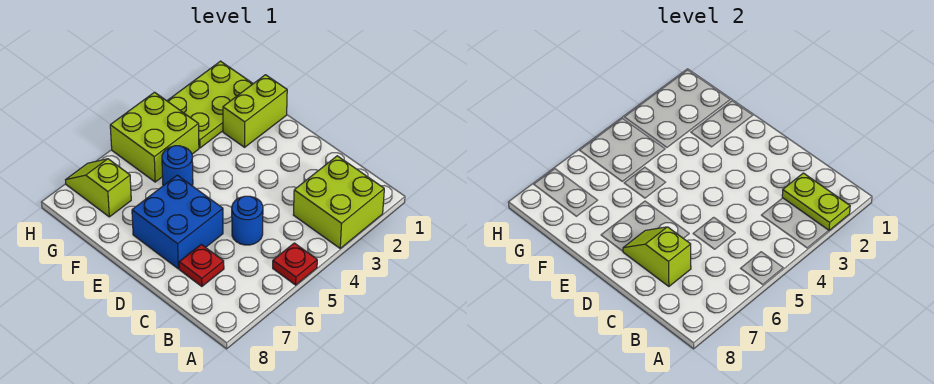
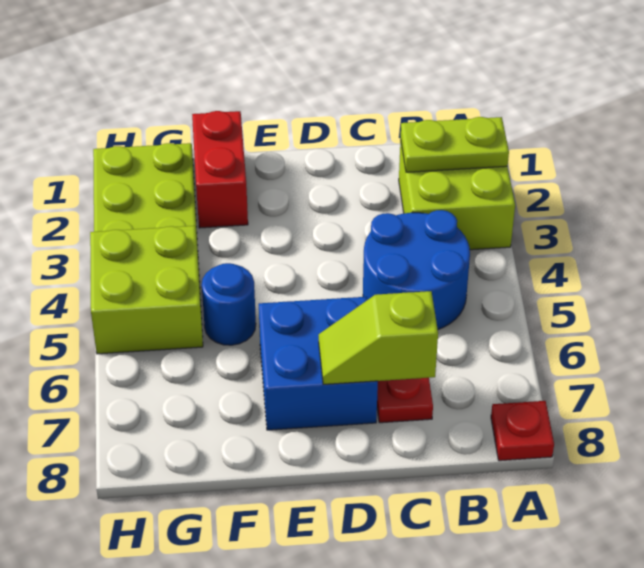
red 1x1 plate [273,243,317,285] -> red 1x1 plate moved to [491,401,554,461]
blue 1x1 round brick [232,196,263,245] -> blue 2x2 round brick [363,210,470,329]
lime 1x2 brick [223,75,287,147] -> red 1x2 brick [192,111,248,228]
lime 1x2 slope [66,159,131,217] -> none

